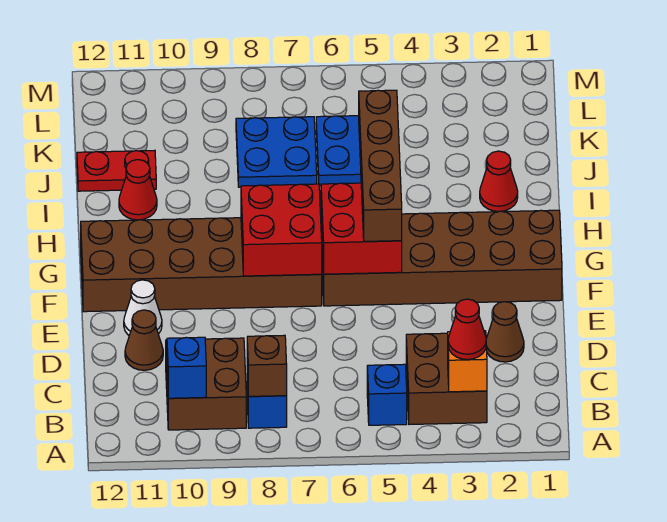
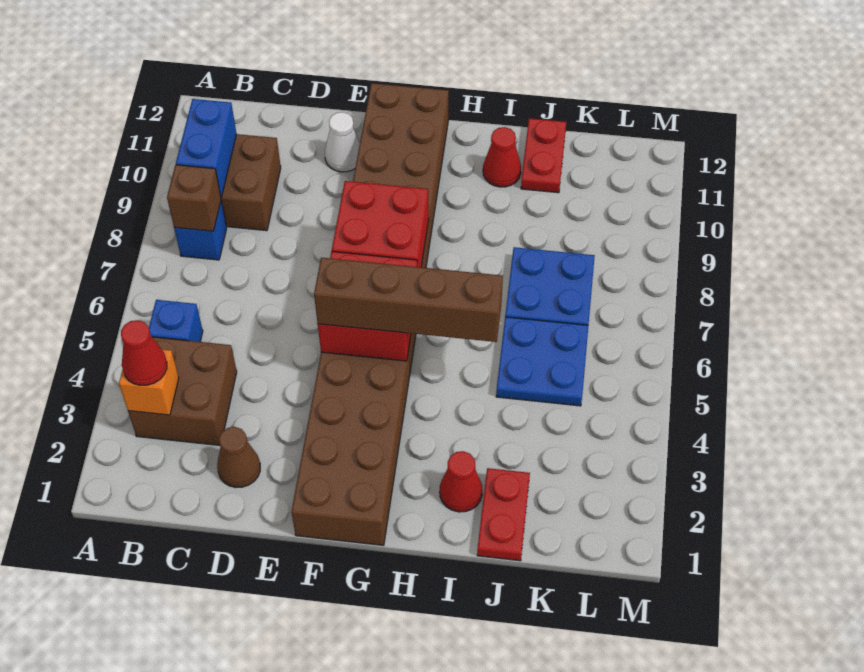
blue 1x1 brick [167,337,206,398] -> blue 1x2 brick [176,99,237,197]
brown 1x1 cone [125,310,163,370] -> none
none -> red 1x2 plate [477,468,530,561]

